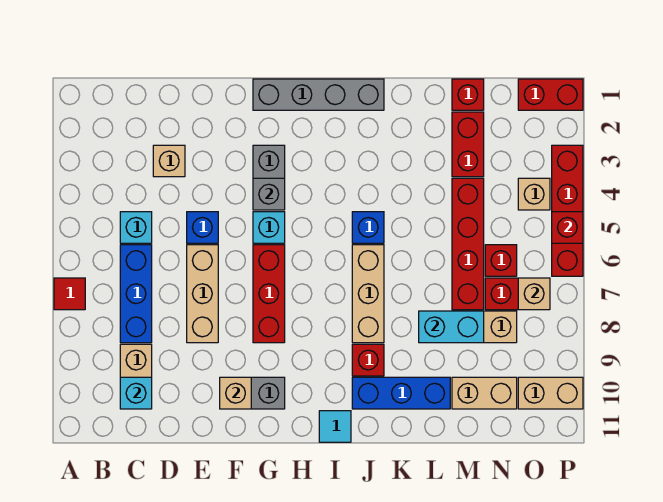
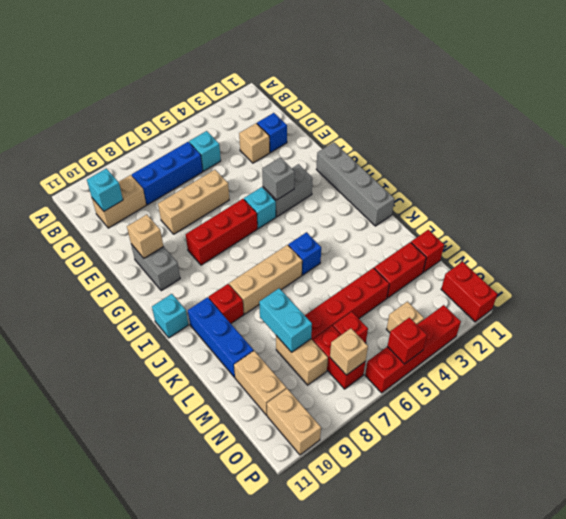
red 1x1 tile [54,278,85,310] -> none
blue 1x1 brick [187,212,218,243] -> blue 1x1 brick moved to [257,113,287,152]
cyan 1x1 tile [319,411,351,442] -> cyan 1x1 brick [152,294,188,338]

